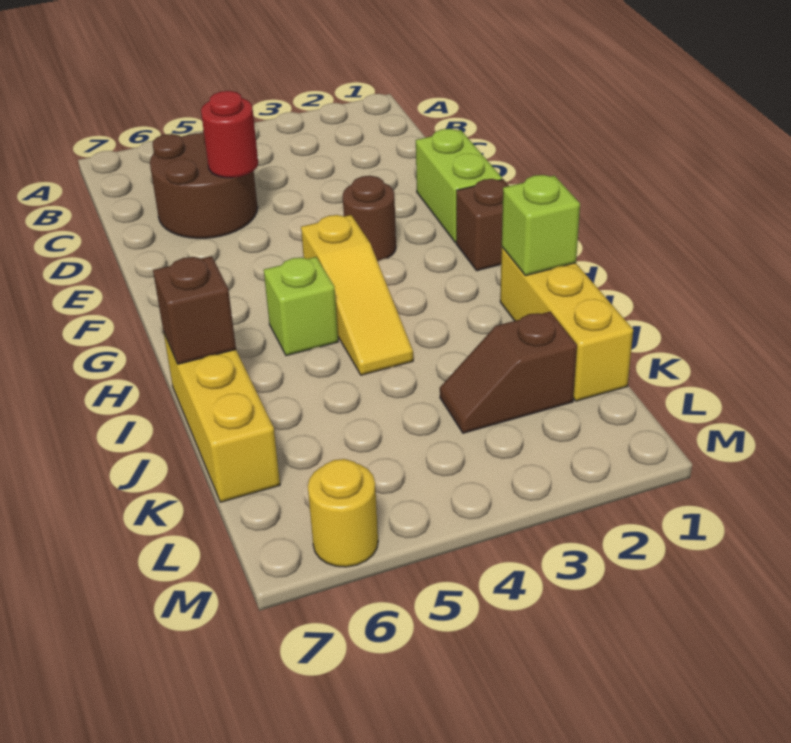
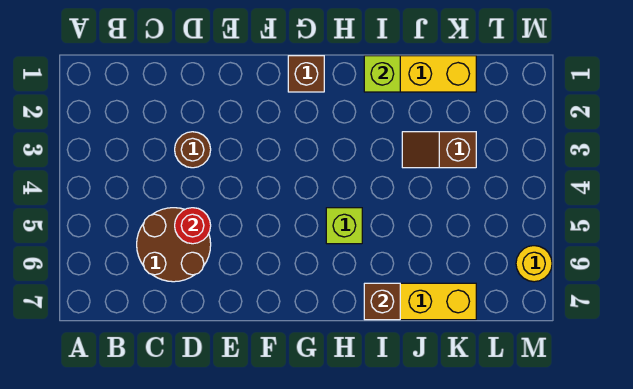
lime 1x2 brick [416,129,502,243] -> none
brown 1x1 round brick [343,176,396,261] -> brown 1x1 round brick moved to [175,132,211,168]
yellow 1x3 slope [301,215,413,375] -> none
brown 1x2 slope [440,312,577,433] -> brown 1x2 slope turned to [402,132,476,168]

